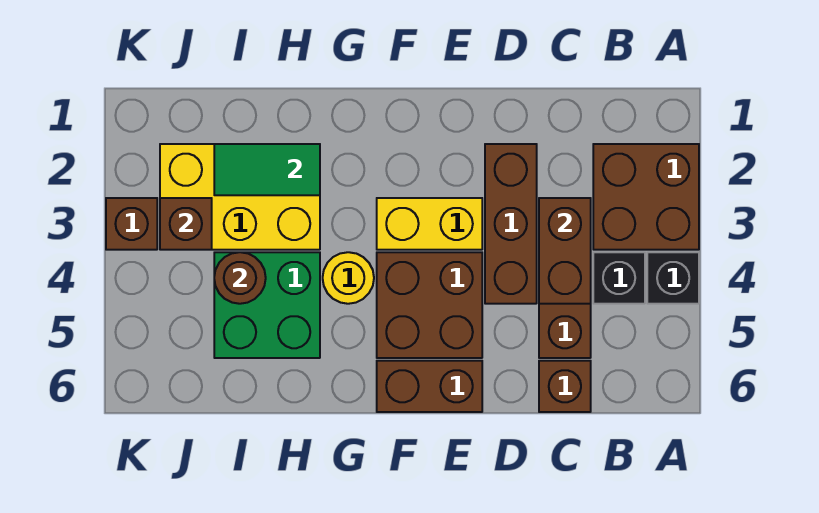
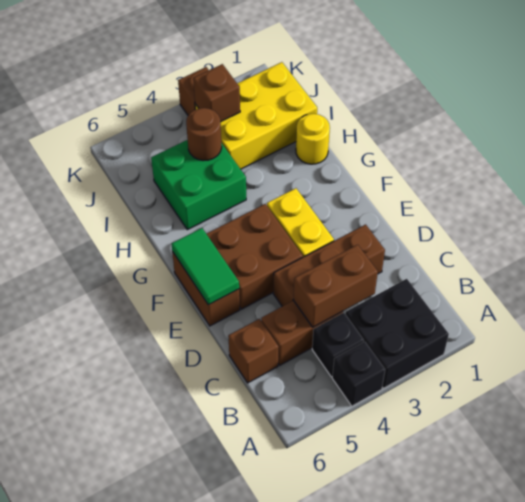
brown 2x2 brick [593,144,699,250] -> black 2x2 brick [345,279,449,388]
yellow 1x1 round brick [323,252,374,304] -> yellow 1x1 round brick moved to [296,114,330,164]
yellow 2x3 brick [160,144,320,250] -> yellow 2x3 brick turned to [195,62,317,169]
green 1x2 tile [214,144,320,195] -> green 1x2 tile moved to [171,228,239,305]

